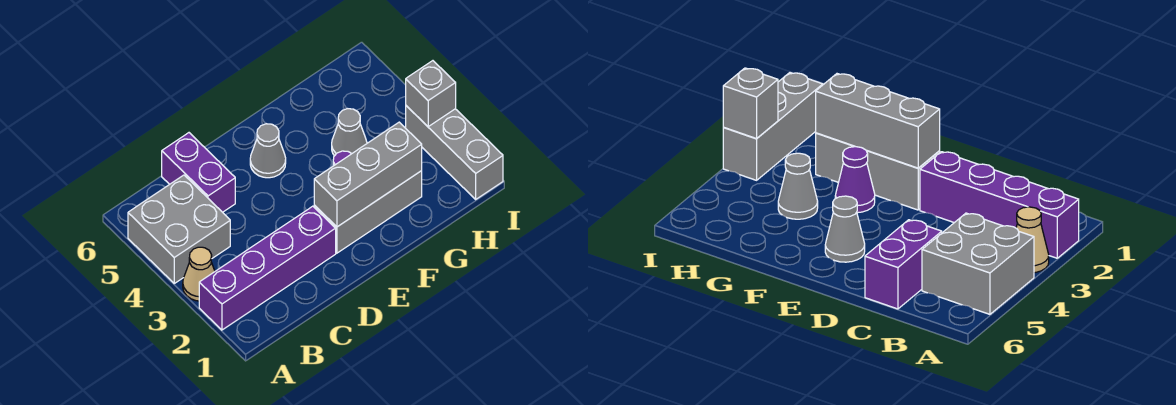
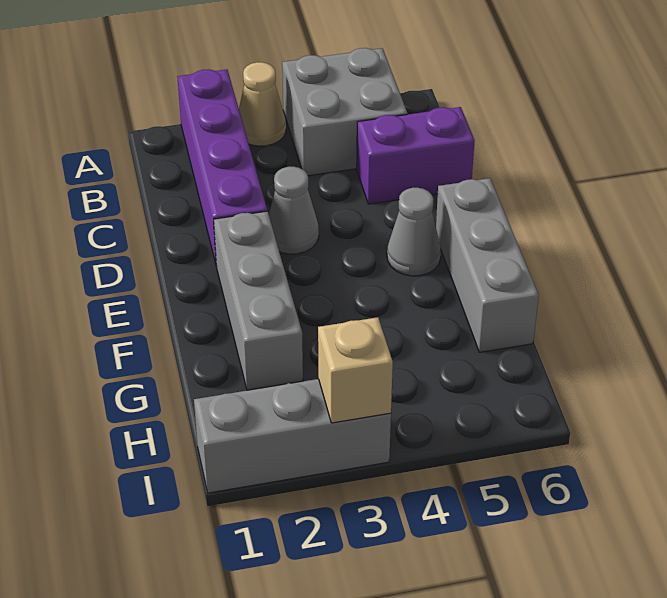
grey 1x3 brick [314,122,422,227] -> grey 1x3 brick moved to [436,178,539,352]
purple 1x1 cone [835,147,875,213] -> none
grey 1x1 cone [332,109,367,156] -> grey 1x1 cone moved to [269,167,319,254]
grey 1x1 brick [406,61,456,127] -> tan 1x1 brick [318,317,393,423]

